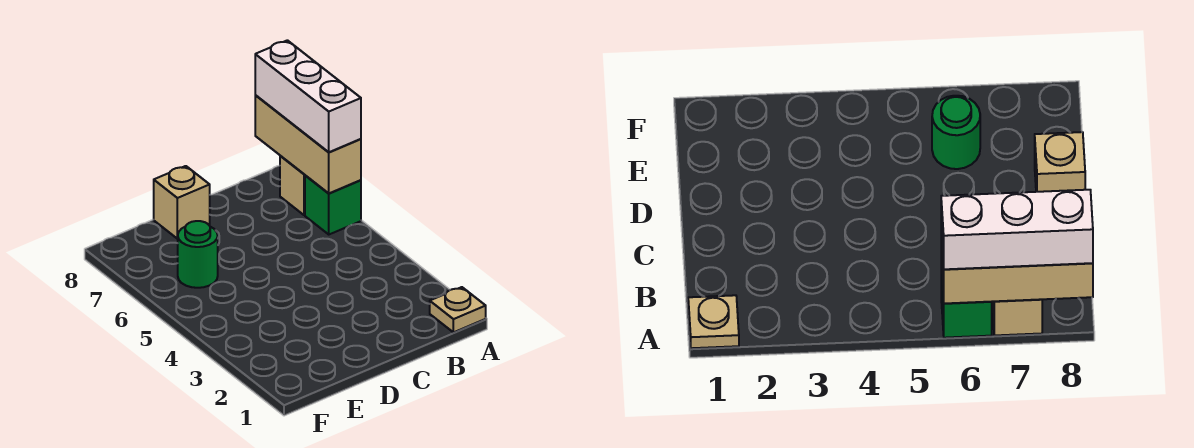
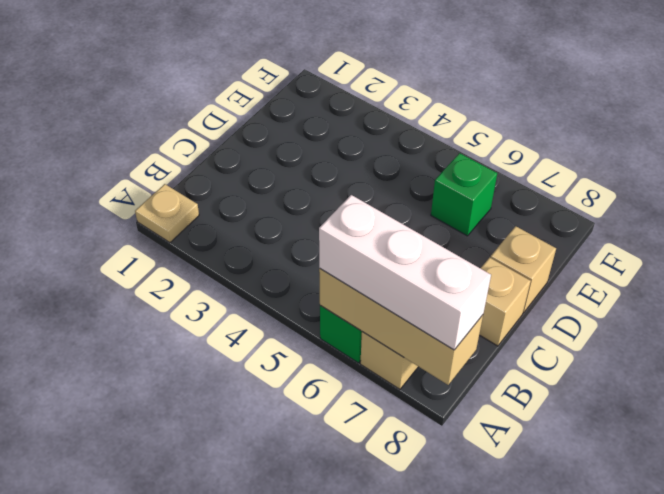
none -> tan 1x1 brick [479,258,531,346]
green 1x1 round brick [178,221,218,288] -> green 1x1 brick [431,153,497,236]

